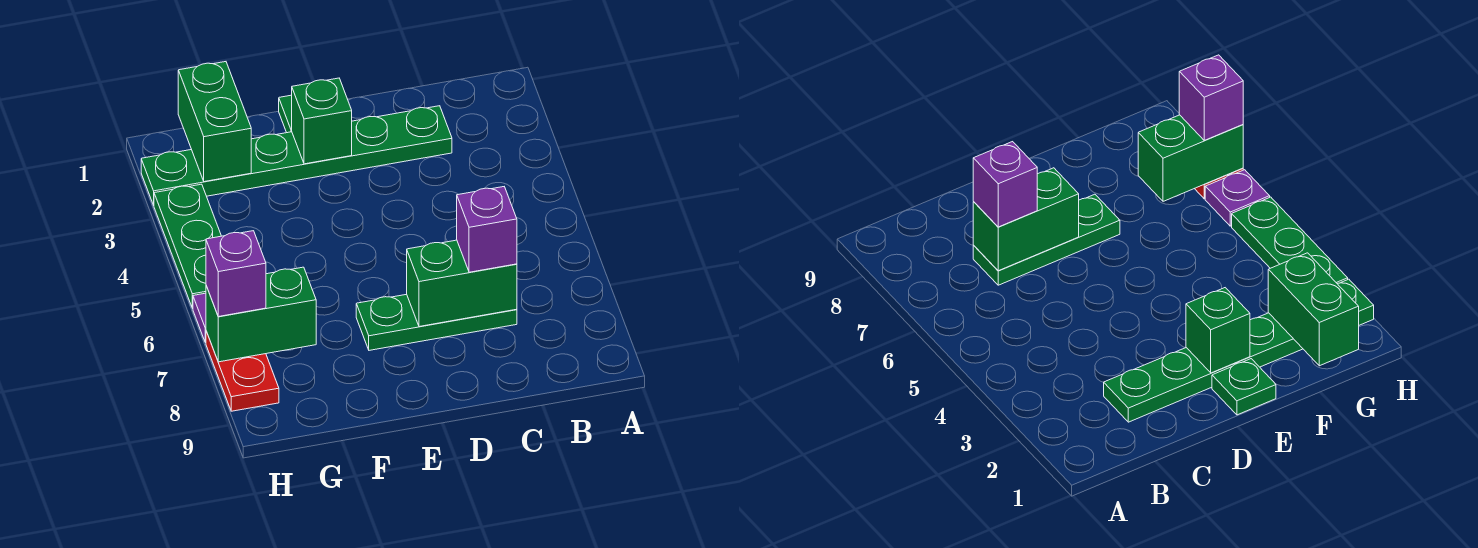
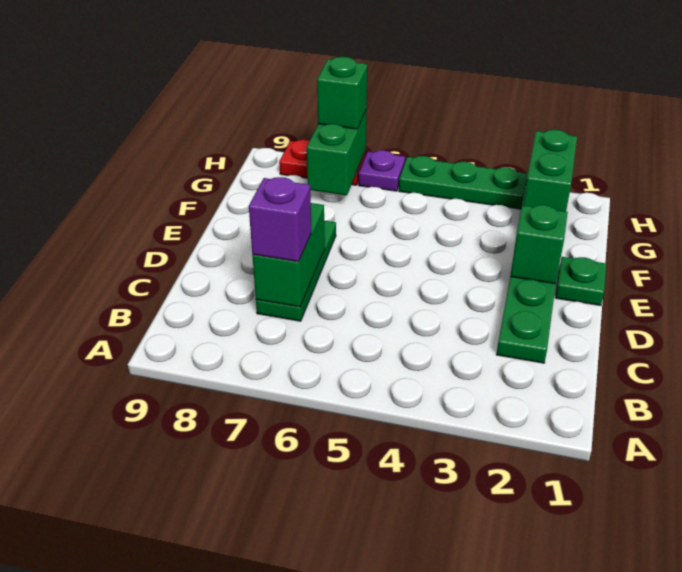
green 1x2 brick [178,62,251,182] -> green 1x2 brick turned to [523,130,577,212]
purple 1x1 brick [206,231,266,317] -> green 1x1 brick [317,57,367,129]

